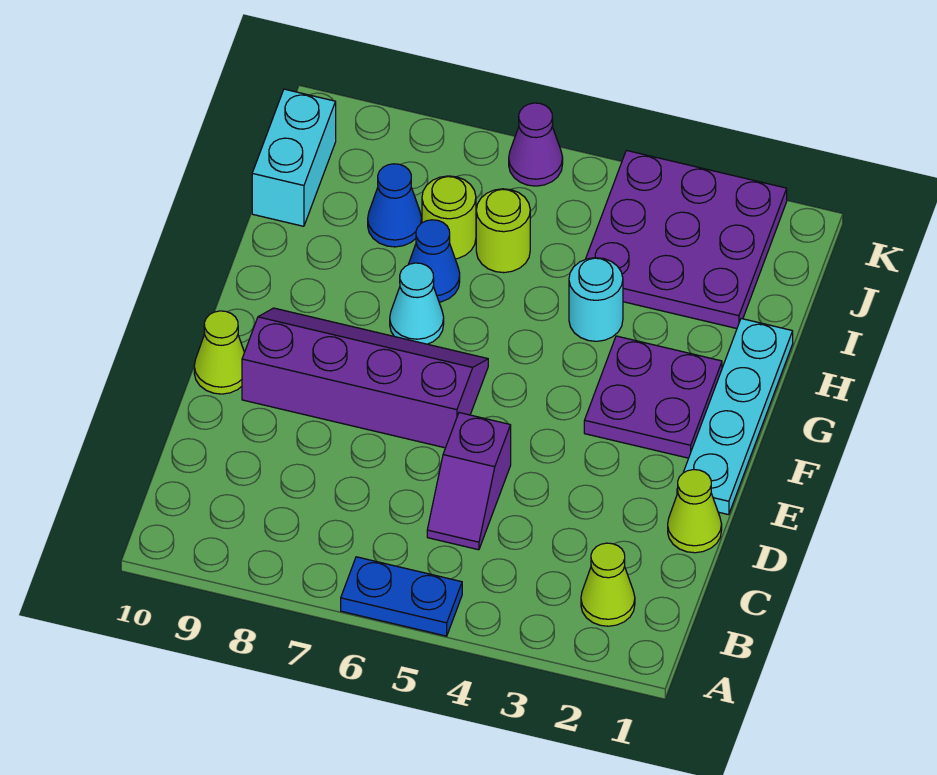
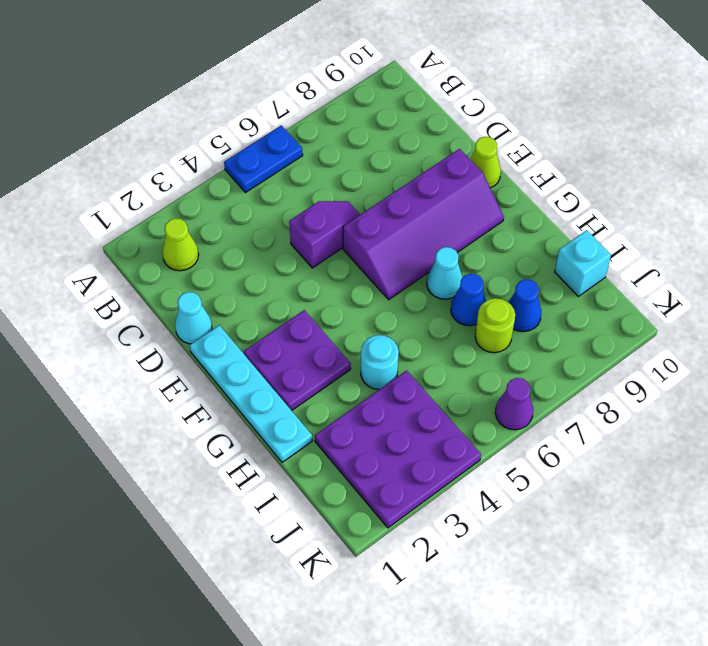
purple 1x2 slope [427,413,511,550] -> purple 1x2 slope turned to [289,201,360,268]
lime 1x1 cone [668,470,722,553] -> cyan 1x1 cone [175,292,212,344]
lime 1x1 round brick [476,189,530,273] -> none
cyan 1x2 brick [252,89,336,226] -> cyan 1x1 brick [555,230,611,296]

